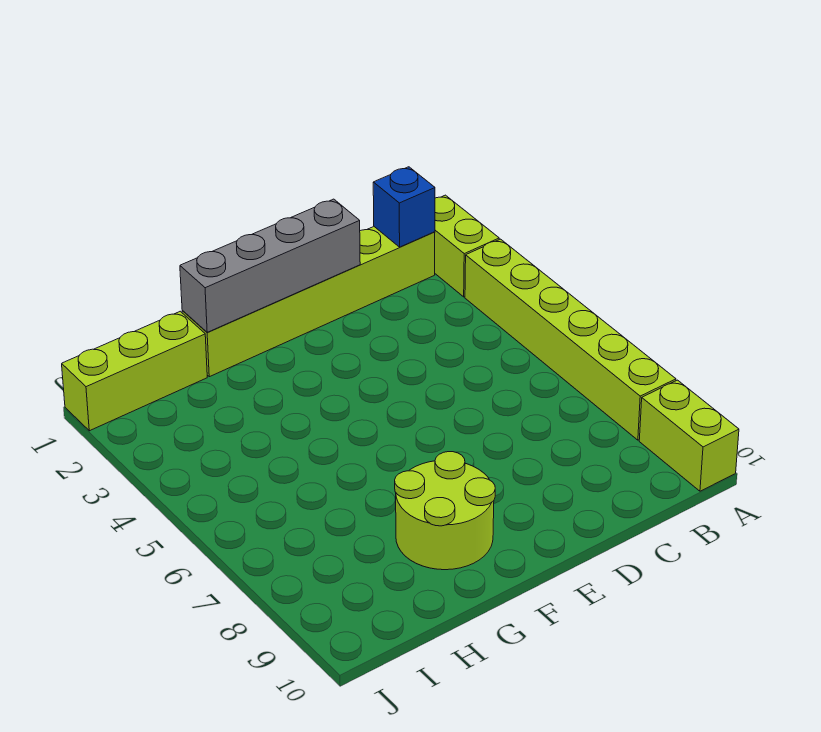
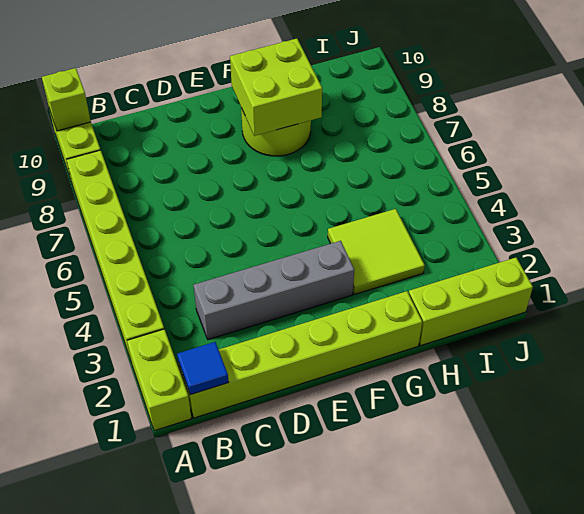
none -> lime 1x1 brick [42,68,91,131]
blue 1x1 brick [373,167,435,247] -> blue 1x1 tile [177,342,229,395]
grey 1x4 brick [180,199,360,332] -> grey 1x4 brick moved to [194,241,354,340]
none -> lime 2x2 brick [230,39,322,136]
none -> lime 2x2 tile [328,209,425,295]

